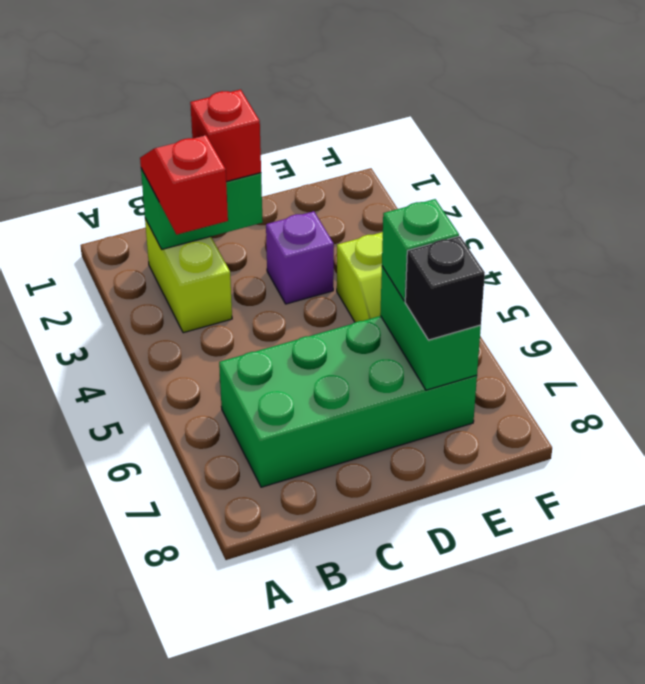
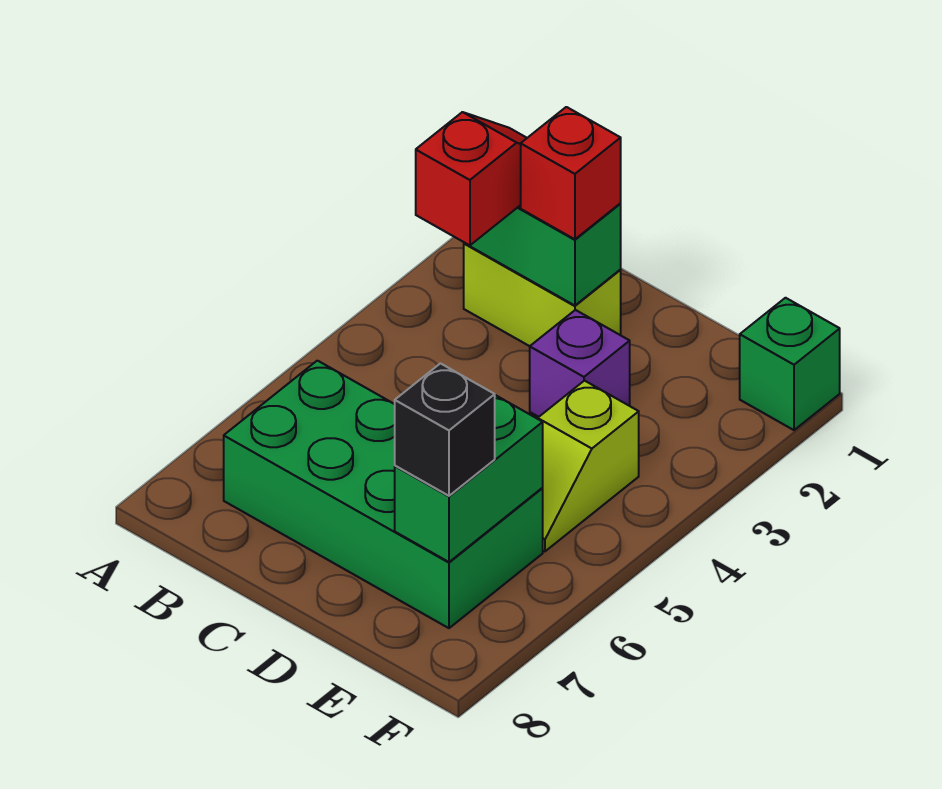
lime 1x2 brick [145,219,232,333] -> lime 1x2 brick turned to [464,243,621,346]
green 1x1 brick [382,199,459,301] -> green 1x1 brick moved to [740,298,840,430]

